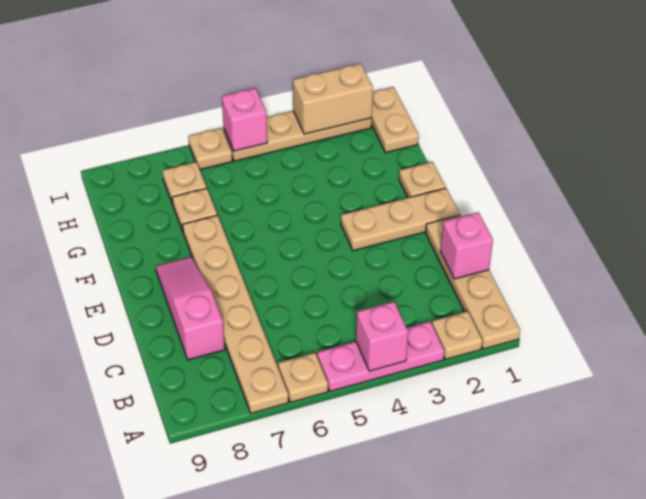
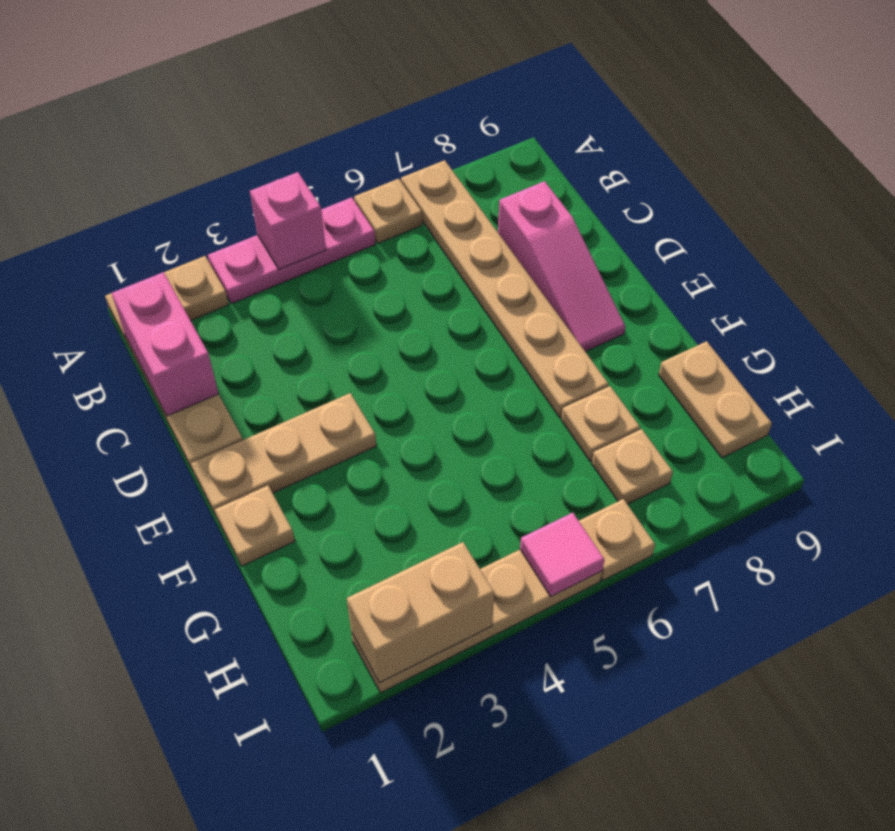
pink 1x1 brick [440,212,493,279] -> pink 1x2 brick [112,272,219,416]
tan 1x2 plate [371,87,419,153] -> tan 1x2 plate moved to [659,341,772,458]
pink 1x1 brick [222,88,267,151] -> pink 1x1 tile [520,513,604,596]

